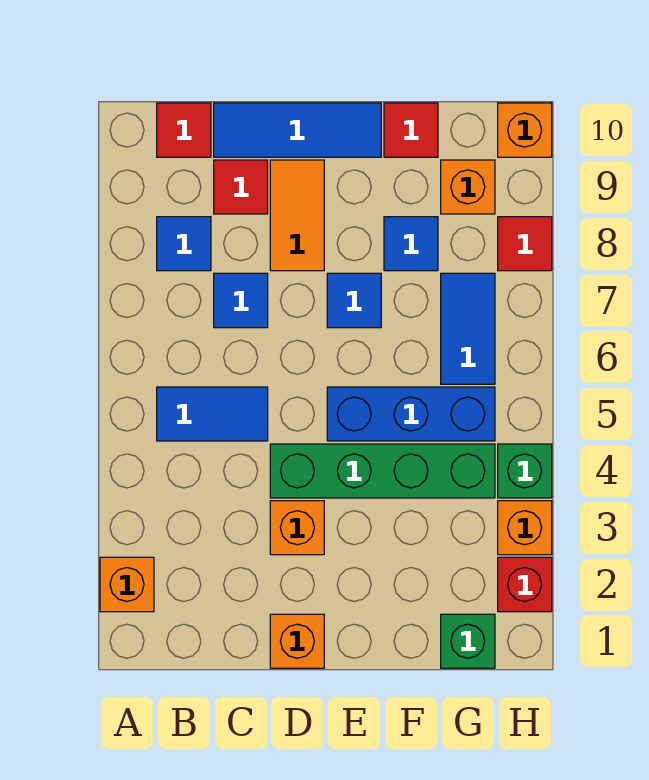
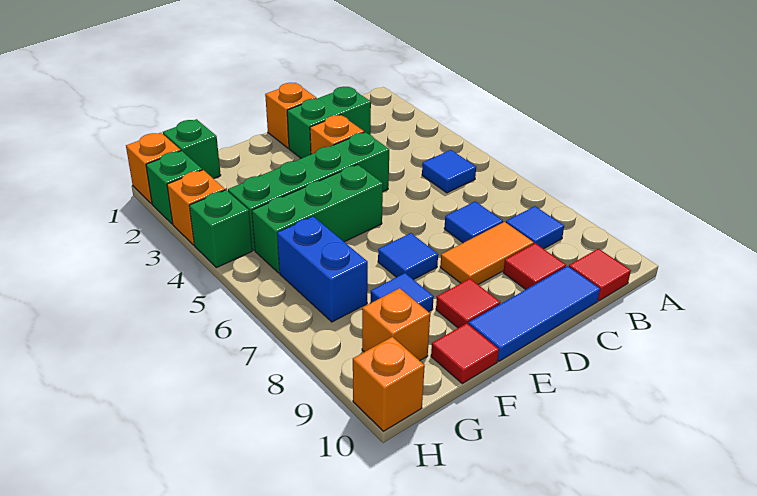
orange 1x1 brick [100,557,154,612] -> orange 1x1 brick moved to [126,133,181,204]
blue 1x2 tile [157,387,268,441] -> blue 1x1 tile [422,150,476,193]
none -> green 1x2 brick [287,87,371,158]
orange 1x2 tile [270,160,324,271] -> orange 1x2 tile turned to [440,222,534,285]
blue 1x3 brick [327,387,495,441] -> green 1x3 brick [252,164,383,273]
blue 1x2 tile [441,273,495,384] -> blue 1x2 brick [277,216,368,322]
red 1x1 brick [498,557,552,612] -> green 1x1 brick [146,151,202,224]
red 1x1 tile [498,217,552,271] -> red 1x1 tile moved to [436,279,500,328]

